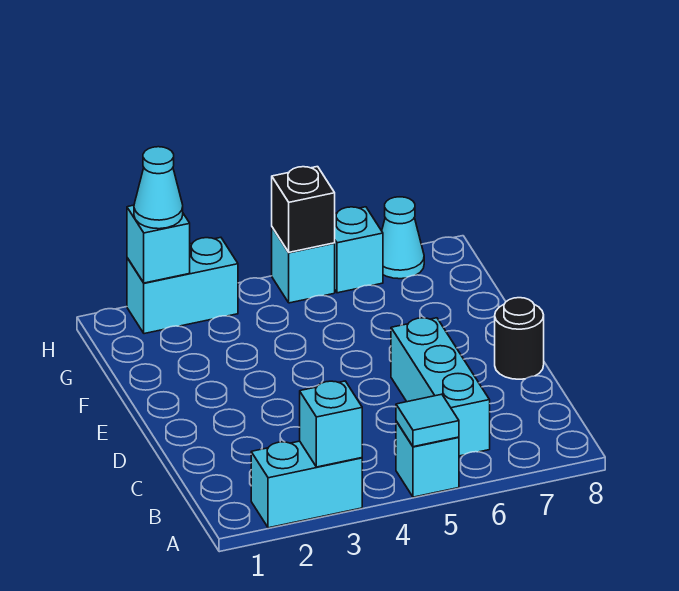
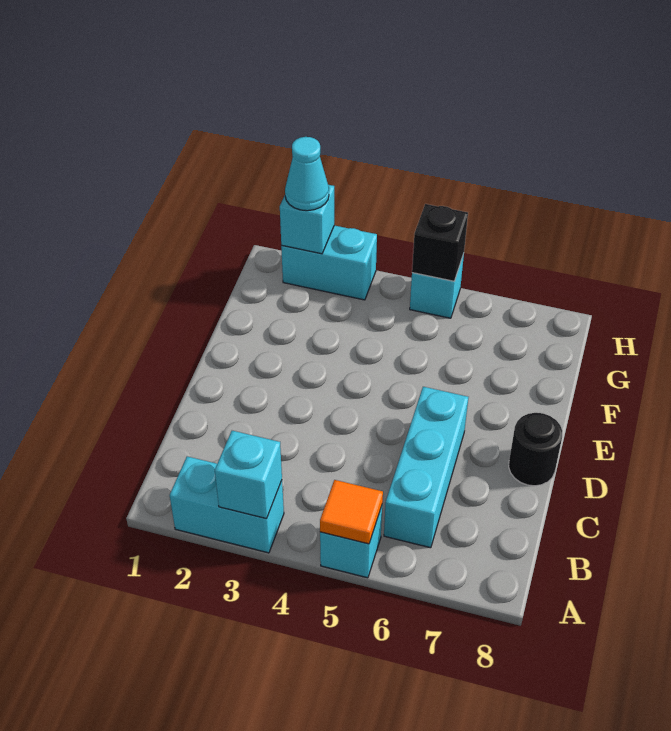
cyan 1x1 tile [396,394,459,447] -> orange 1x1 tile [320,480,383,544]
cyan 1x1 brick [335,207,383,293] -> none
cyan 1x1 cone [382,197,424,279] -> none

